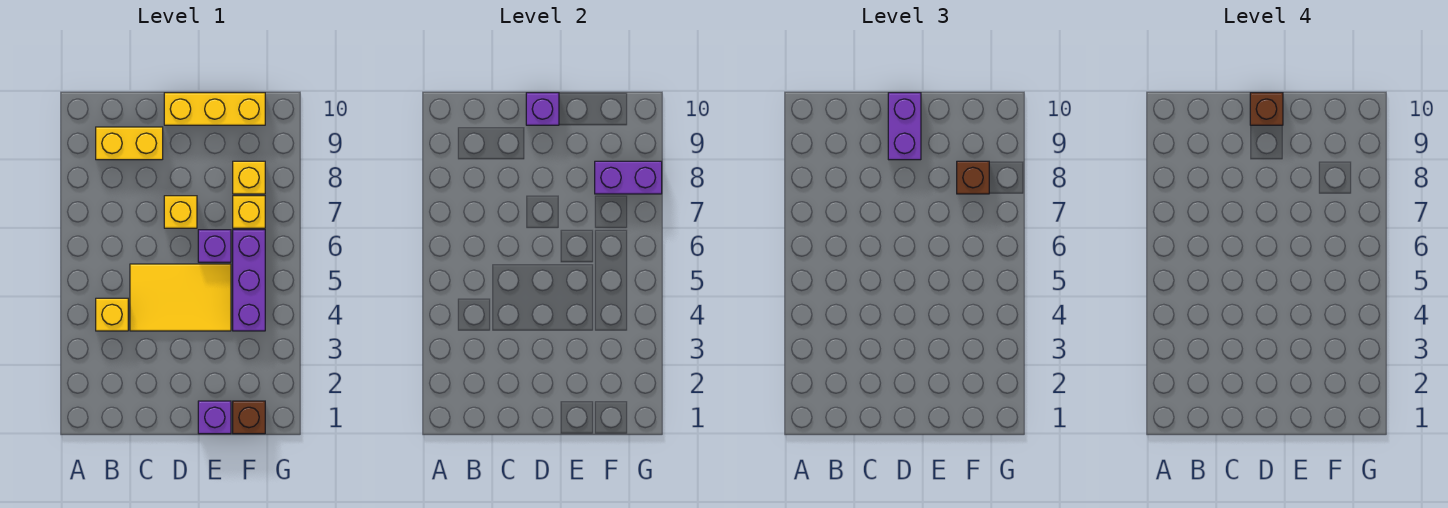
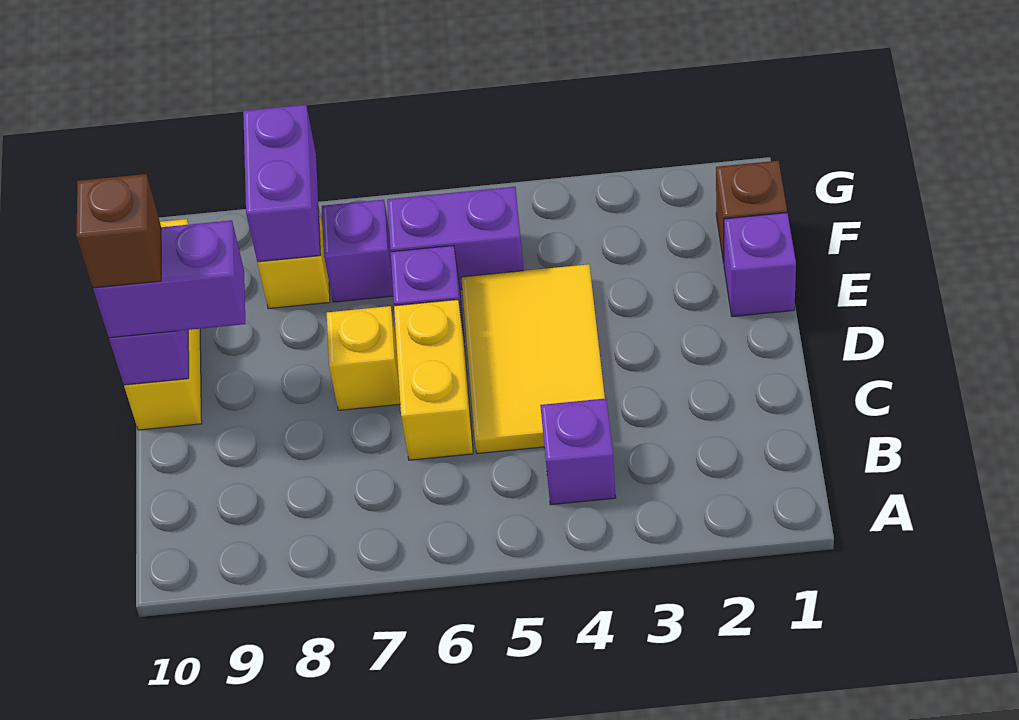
yellow 1x1 brick [96,298,128,331] -> purple 1x1 brick [540,398,616,505]
yellow 1x2 brick [96,127,163,160] -> yellow 1x2 brick moved to [394,300,473,460]
purple 1x3 brick [233,230,265,331] -> purple 1x2 brick [387,187,524,290]
yellow 1x1 brick [233,196,265,228] -> purple 1x1 brick [322,200,393,302]
brown 1x1 brick [957,161,989,194] -> none

